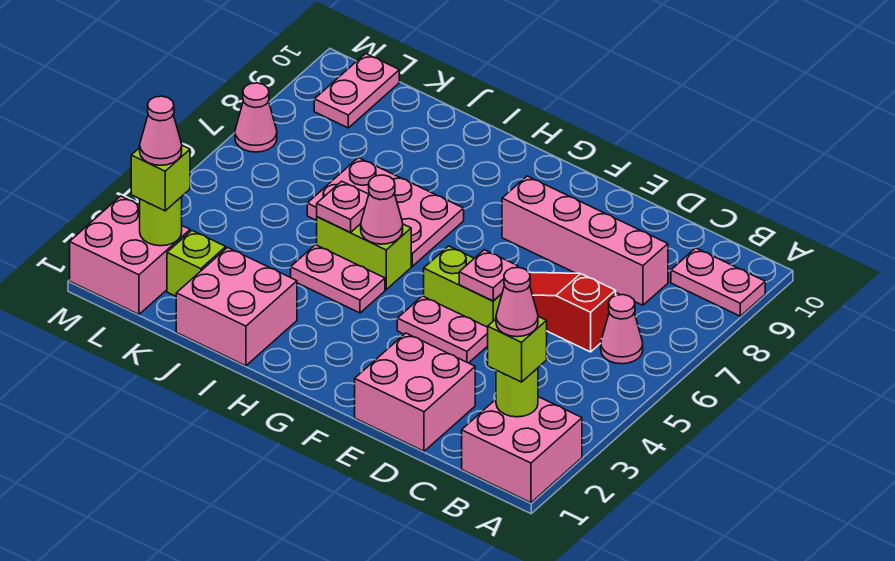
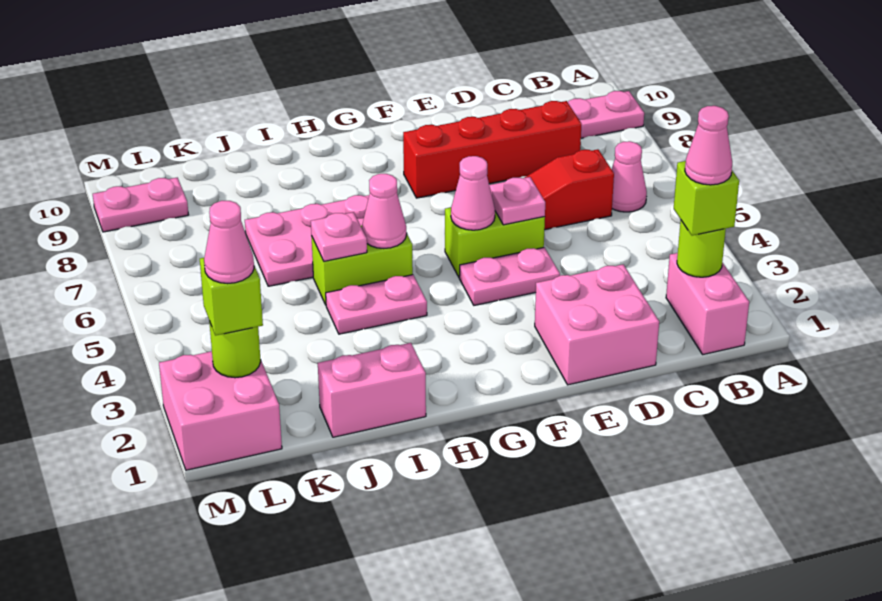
pink 2x2 brick [462,397,582,503] -> pink 1x2 brick [666,253,749,355]
pink 1x4 brick [502,176,668,305] -> red 1x4 brick [403,101,582,198]
pink 2x2 brick [176,248,297,366] -> pink 1x2 brick [318,343,426,437]
lime 1x1 brick [167,231,226,296] -> none
pink 1x2 plate [314,54,399,128] -> pink 1x2 plate turned to [93,178,189,232]
pink 1x1 cone [235,83,277,152] -> pink 1x1 cone moved to [451,156,495,230]

